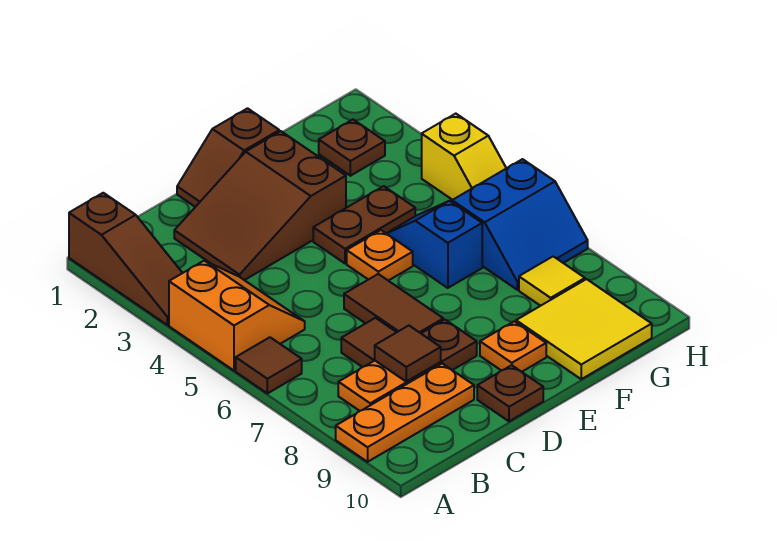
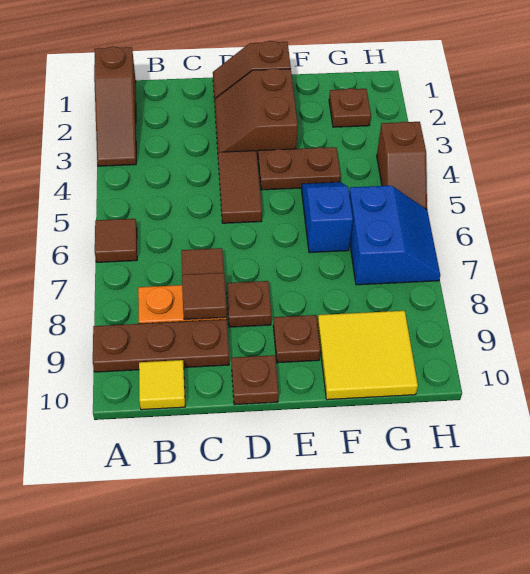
orange 2x2 slope [169,261,305,371] -> none
orange 1x3 plate [336,364,474,462] -> brown 1x3 plate [93,319,229,372]
brown 2x3 slope [174,131,346,280] -> brown 2x2 slope [214,68,298,160]
brown 1x2 tile [344,274,443,333] -> brown 1x2 tile moved to [218,151,262,223]
orange 1x1 plate [347,230,413,281] -> none
orange 1x1 plate [480,321,546,372] -> brown 1x1 plate [273,315,321,363]
blue 2x2 slope [452,159,588,290] -> blue 2x2 slope turned to [349,186,440,285]
yellow 1x1 tile [519,256,585,306] -> yellow 1x1 tile moved to [139,360,185,410]
yellow 1x2 slope [422,114,506,200] -> brown 1x2 slope [377,122,427,209]

